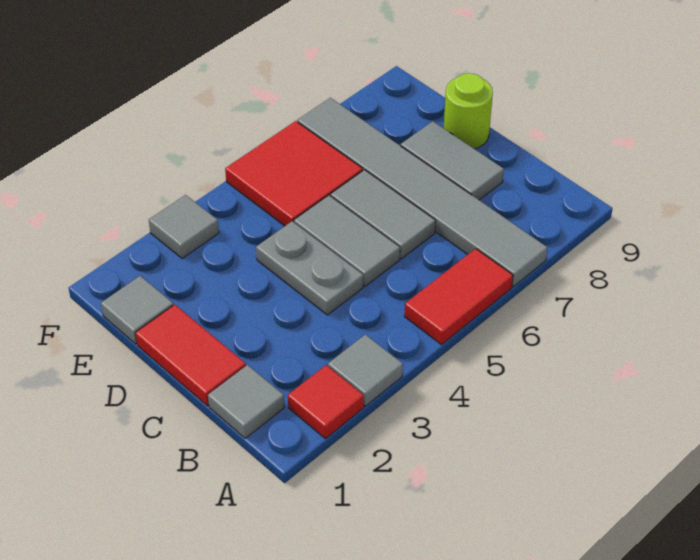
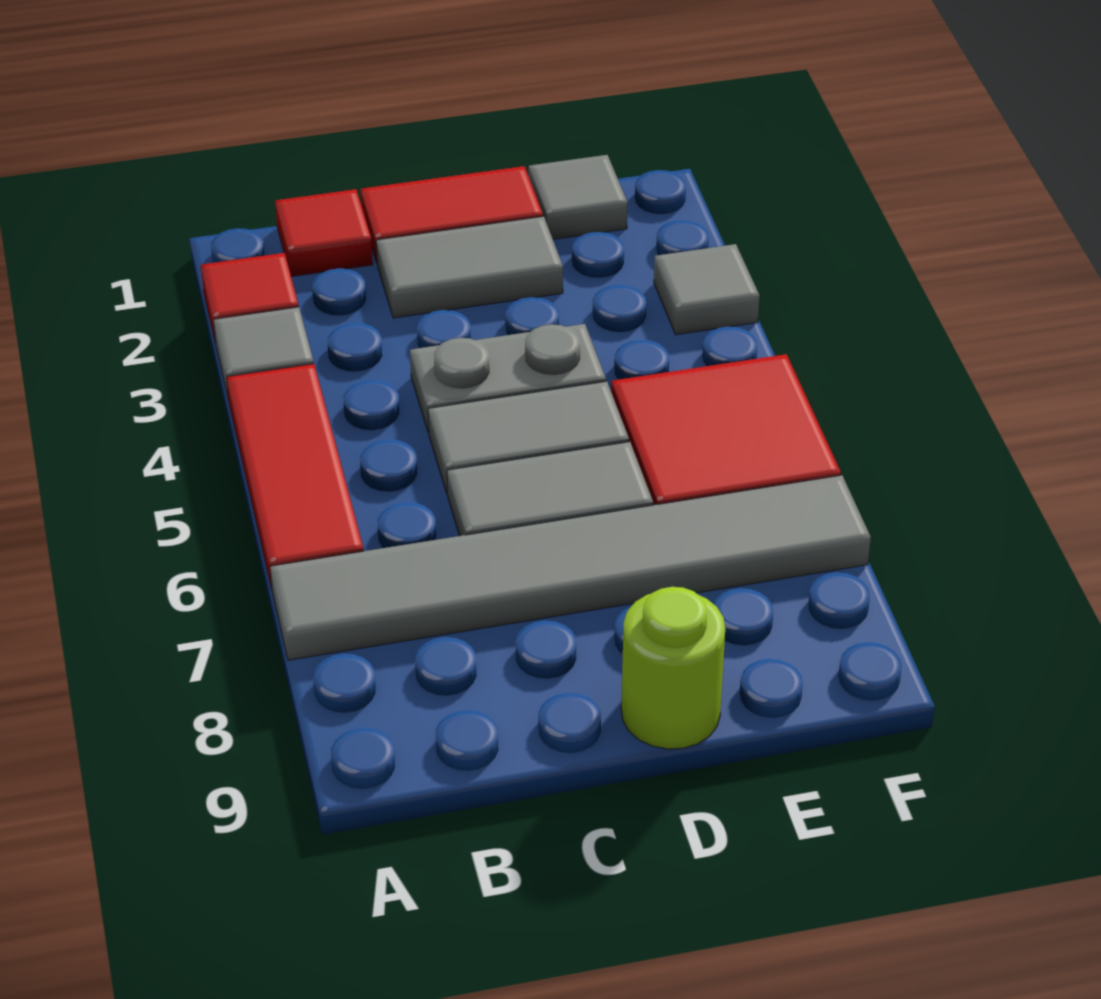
red 1x2 tile [405,249,513,345] -> red 1x3 tile [227,364,364,588]
grey 1x1 tile [208,365,284,438] -> red 1x1 tile [275,189,373,277]
grey 1x2 tile [401,121,504,200] -> grey 1x2 tile moved to [376,216,563,318]

